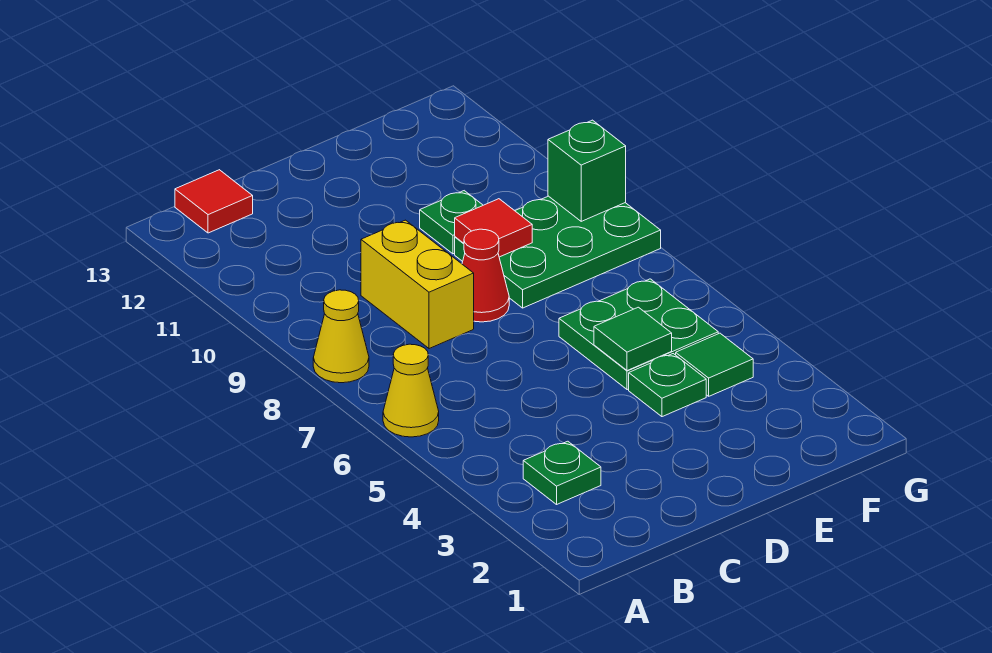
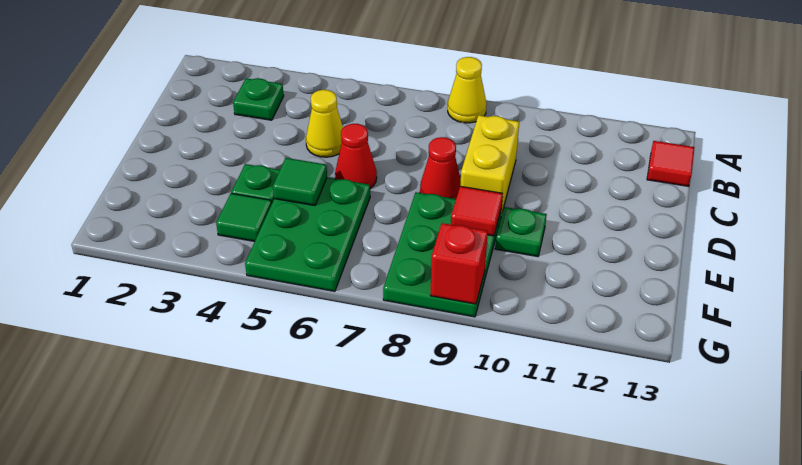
yellow 1x1 cone [383,344,439,437] -> yellow 1x1 cone moved to [306,90,343,157]
yellow 1x2 brick [361,220,474,349] -> yellow 1x2 brick turned to [460,115,519,216]
none -> red 1x1 cone [335,124,377,188]
green 2x2 plate [559,279,718,390] -> green 2x3 plate [245,178,370,291]
green 1x1 brick [548,120,626,221] -> red 1x1 brick [430,223,488,304]

